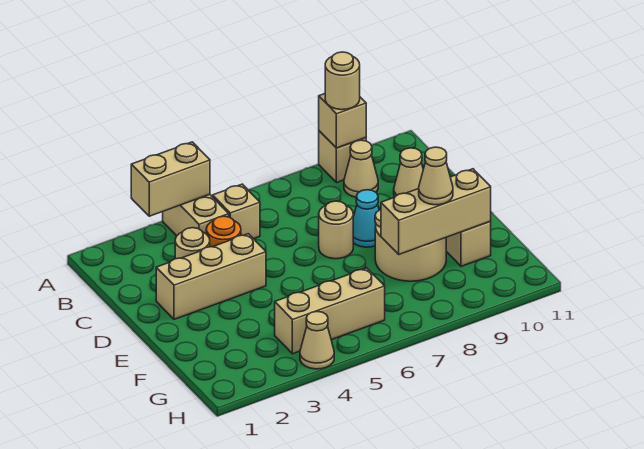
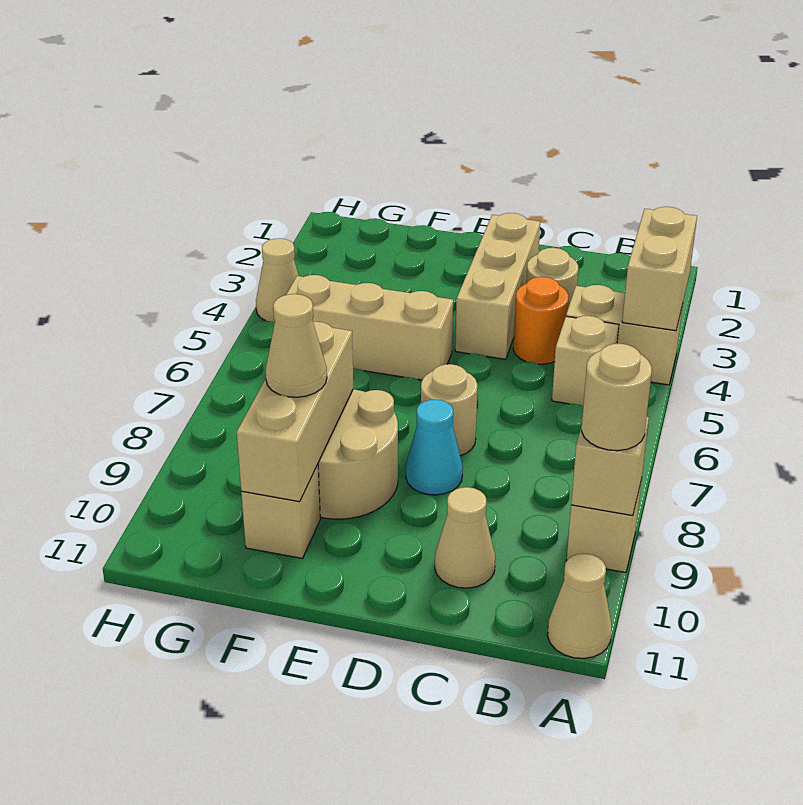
tan 1x1 cone [344,140,378,197] -> tan 1x1 cone moved to [548,554,612,659]
tan 1x3 brick [275,268,385,354] -> tan 1x3 brick turned to [286,275,453,380]

